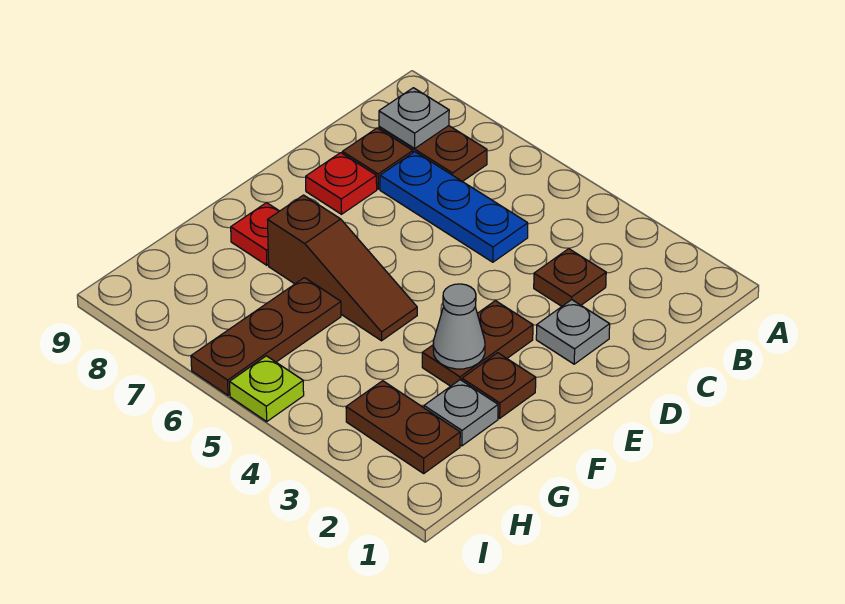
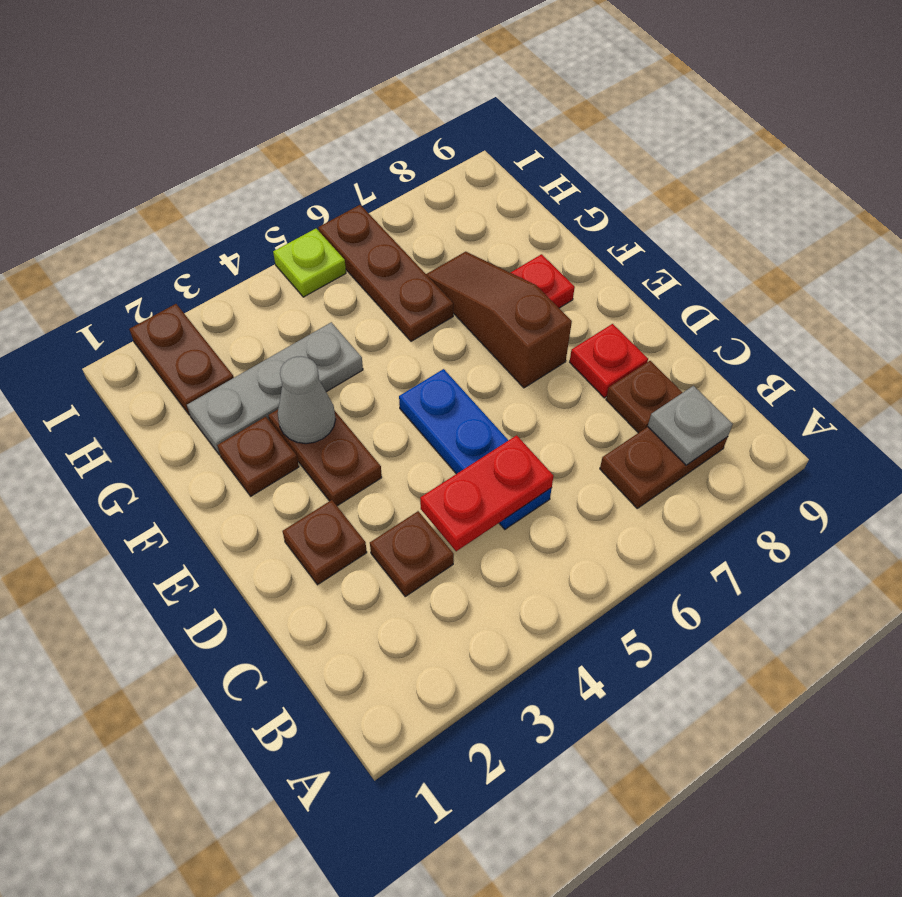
none -> red 1x2 plate [420,435,554,551]
blue 1x3 plate [380,152,528,262] -> blue 1x3 plate turned to [399,369,552,529]
grey 1x1 plate [536,300,610,364] -> brown 1x1 plate [283,500,367,585]
brown 1x3 slope [268,195,417,341] -> brown 1x3 slope turned to [426,252,572,388]
grey 1x1 plate [424,380,498,446] -> grey 1x3 plate [187,322,363,455]
brown 1x2 plate [346,381,460,473] -> brown 1x2 plate turned to [129,304,234,415]

